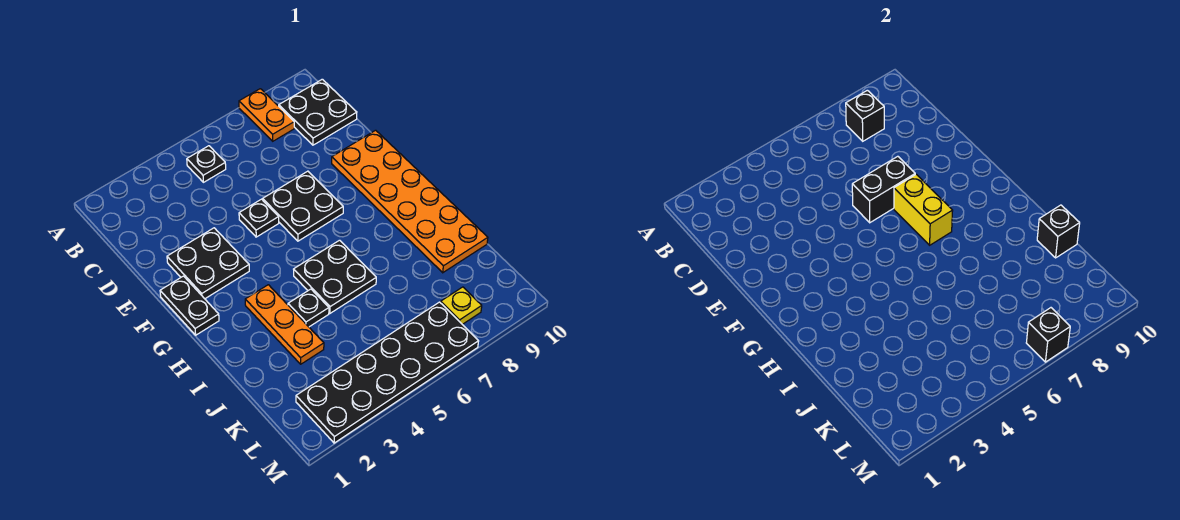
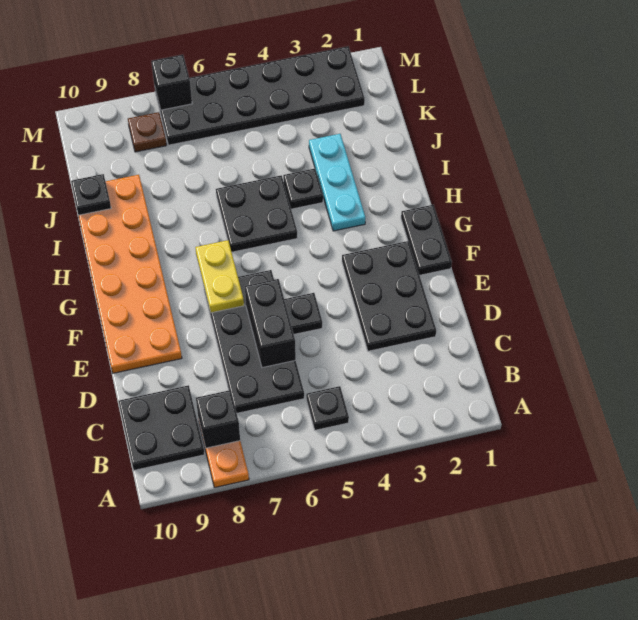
black 2x2 plate [167,228,249,299] -> black 2x3 plate [342,241,436,351]
black 2x2 plate [263,171,343,241] -> black 2x4 plate [204,270,304,413]
black 1x2 brick [852,156,915,223] -> black 1x2 brick turned to [245,279,296,368]
yellow 1x2 brick [894,174,953,245] -> yellow 1x2 plate [195,240,244,313]
orange 1x3 plate [245,285,324,364] -> cyan 1x3 plate [309,134,366,231]
black 1x1 brick [1037,205,1080,258] -> black 1x1 plate [71,174,111,215]
yellow 1x1 plate [441,287,482,324] -> brown 1x1 plate [128,112,167,152]

